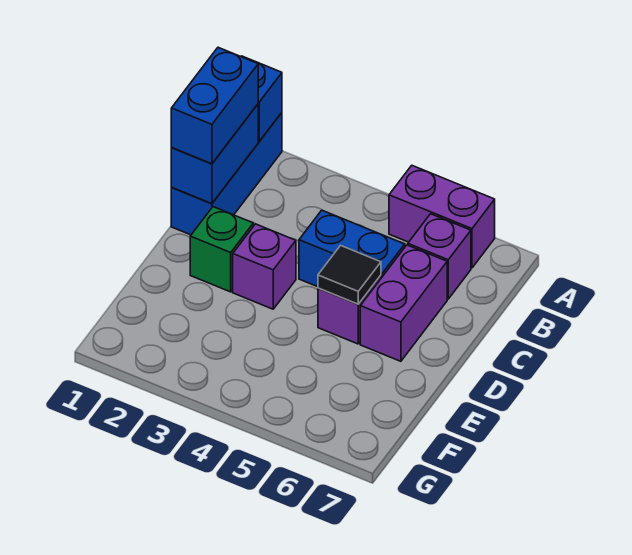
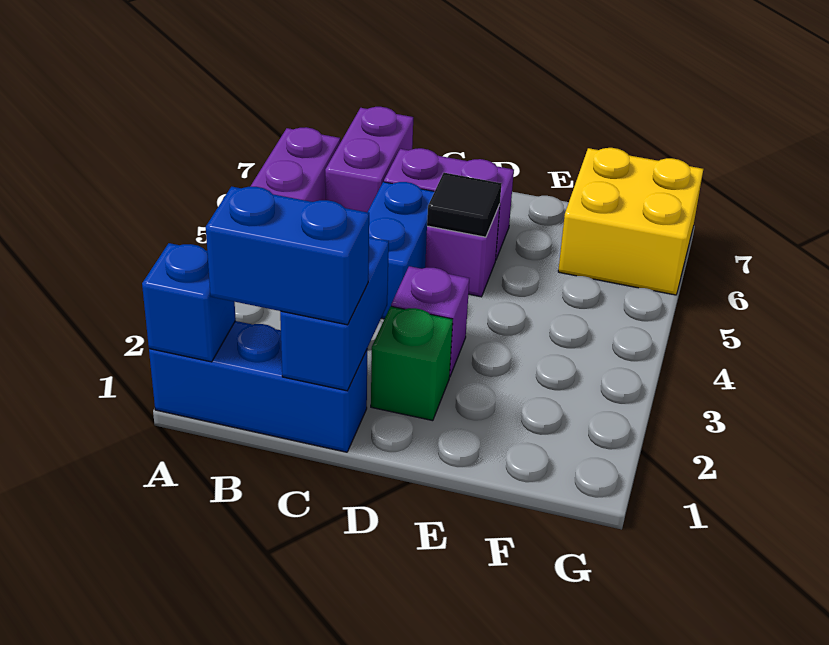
blue 1x2 brick [171,104,258,204] -> blue 1x2 brick turned to [280,237,389,391]
purple 1x1 brick [408,214,471,299] -> purple 1x2 brick [325,107,413,212]
none -> yellow 2x2 brick [558,148,703,295]

